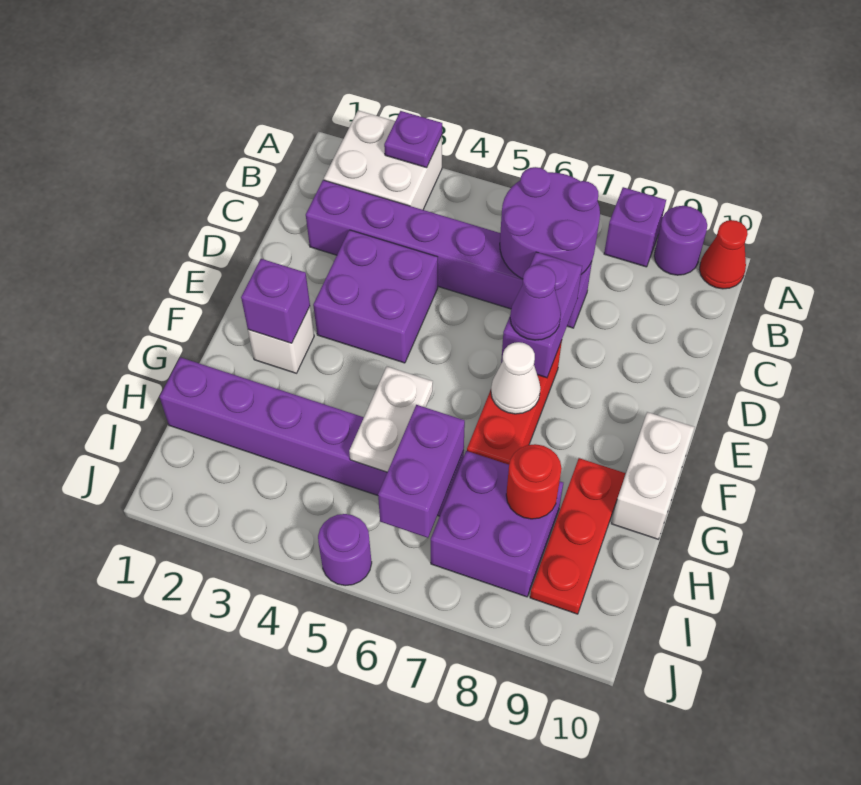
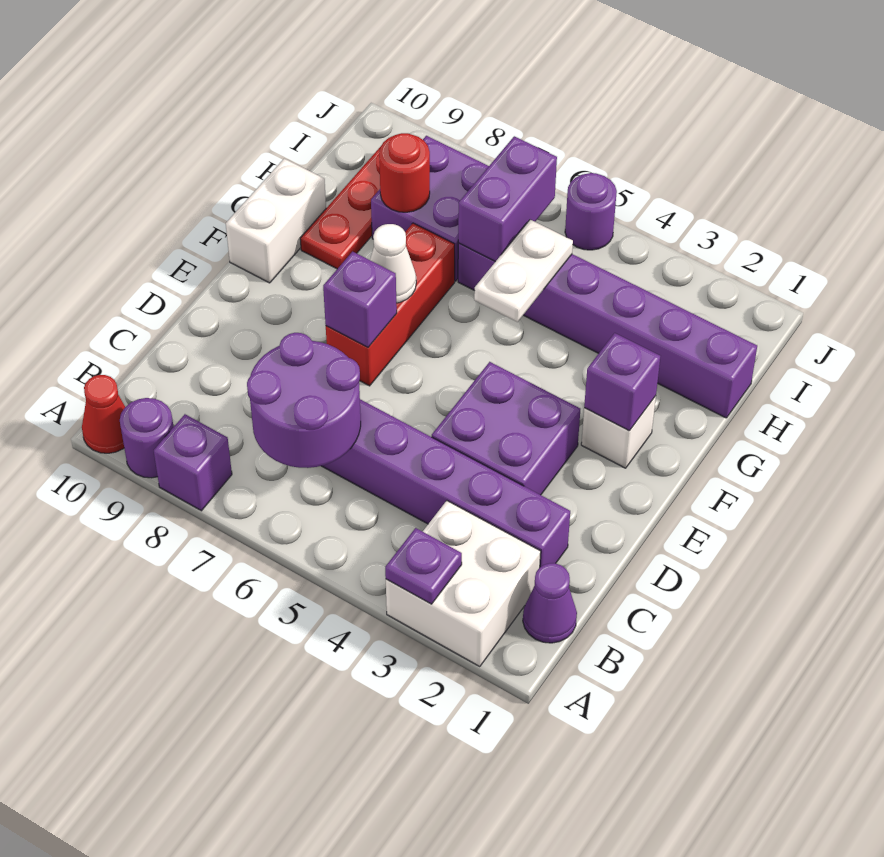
purple 1x2 brick [501,252,582,378] -> purple 1x1 brick [323,252,397,347]
purple 1x1 cone [510,265,561,340] -> purple 1x1 cone moved to [523,563,577,643]

